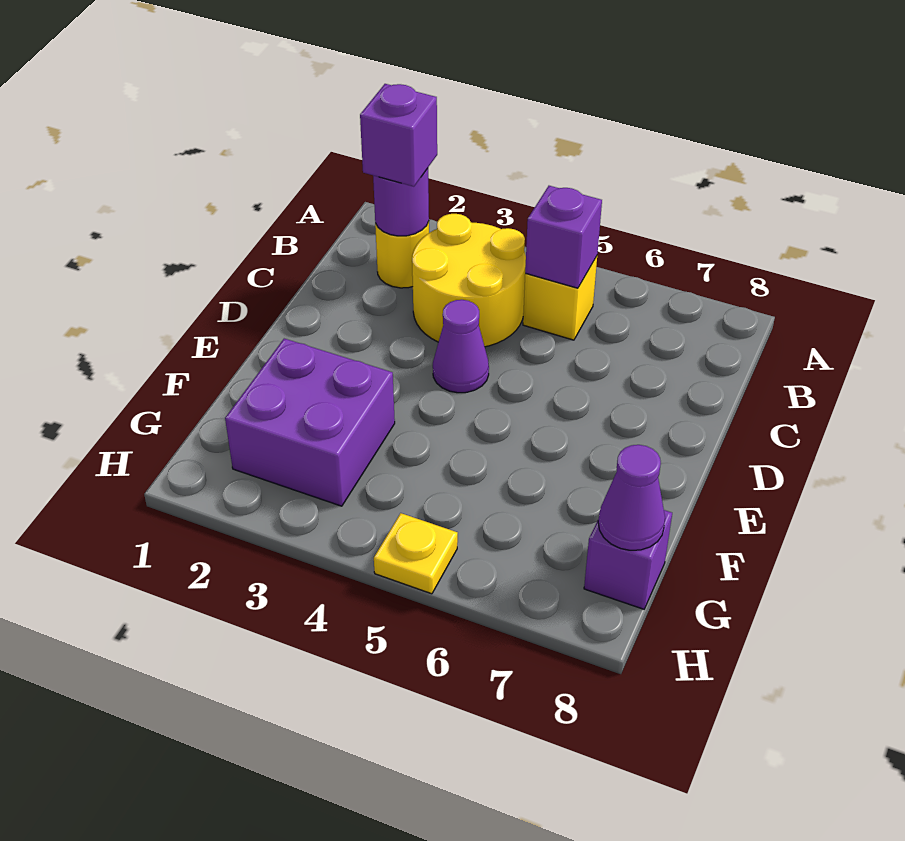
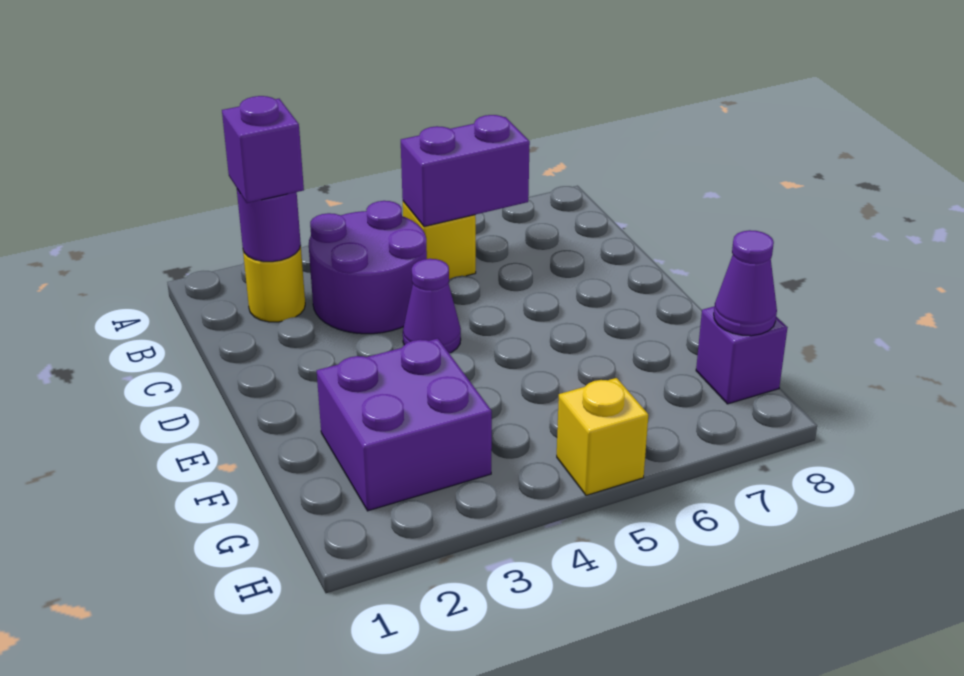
yellow 2x2 round brick [412,214,526,347] -> purple 2x2 round brick [309,201,427,334]
purple 1x1 brick [525,186,602,288] -> purple 1x2 brick [401,115,530,227]
yellow 1x1 plate [374,513,458,594] -> yellow 1x1 brick [557,378,648,495]

